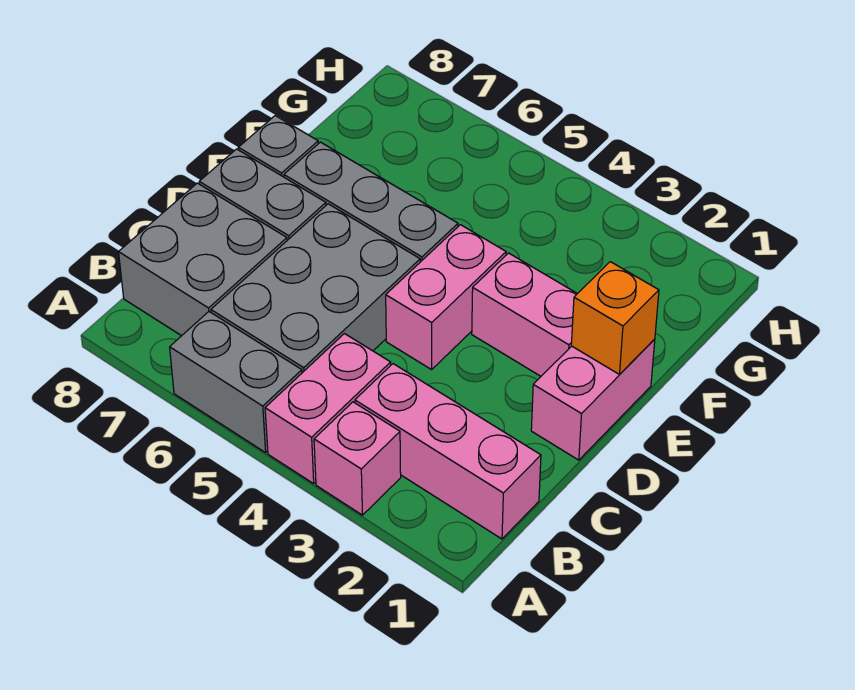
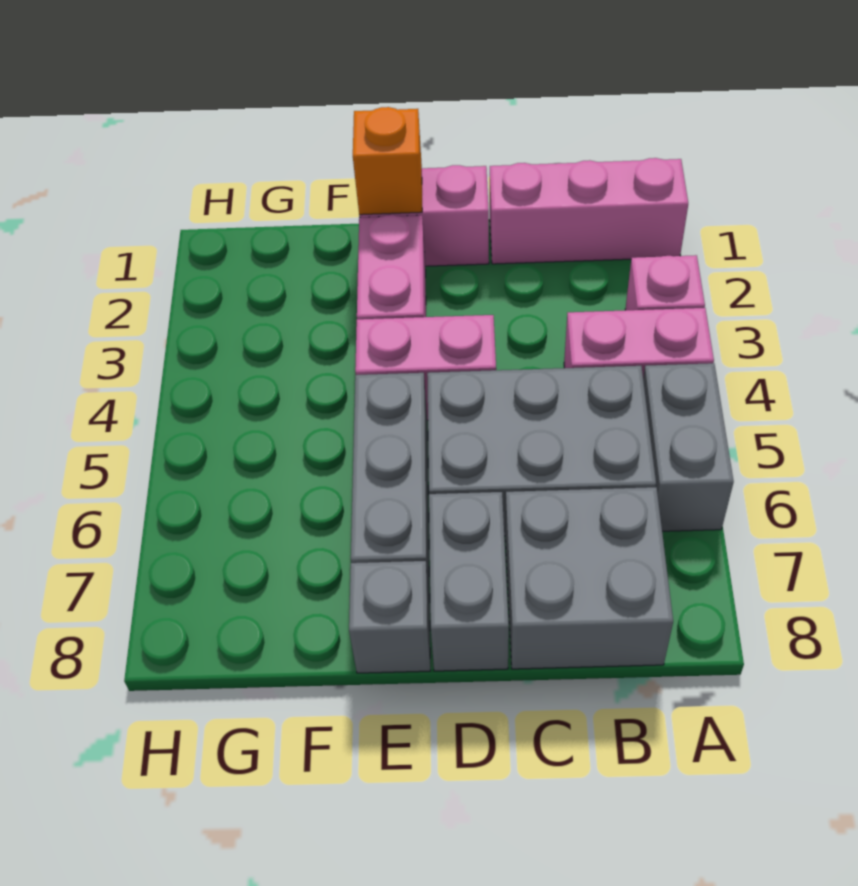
pink 1x3 brick [355,364,541,539] -> pink 1x3 brick turned to [490,158,688,264]

